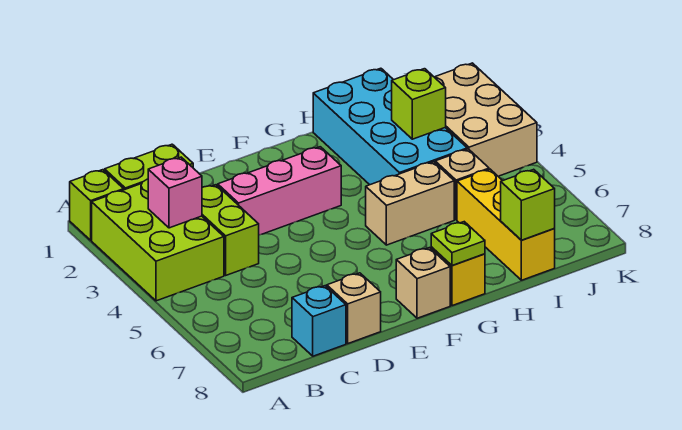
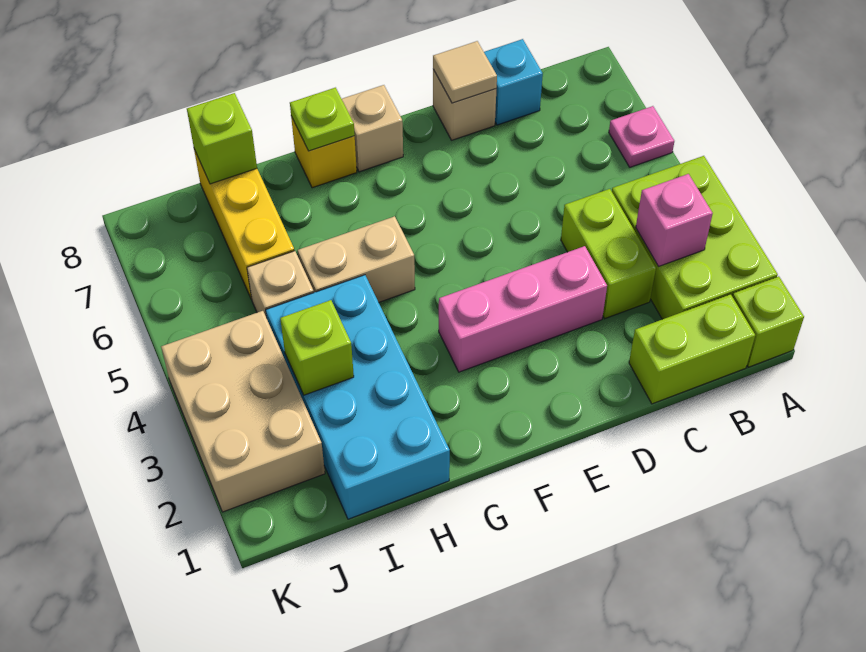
none -> pink 1x1 plate [609,106,674,167]
none -> tan 1x1 tile [433,41,497,103]

